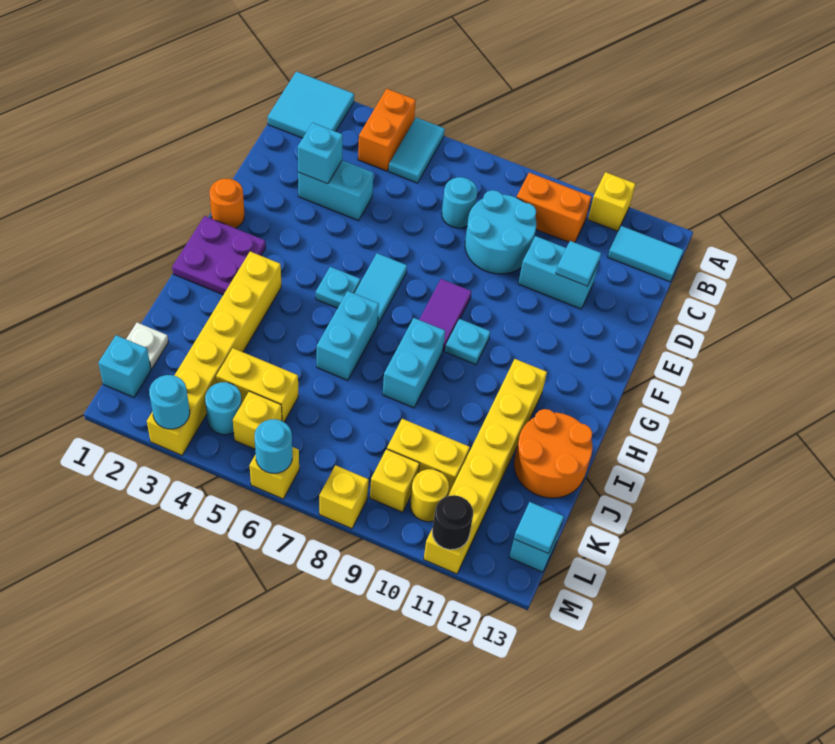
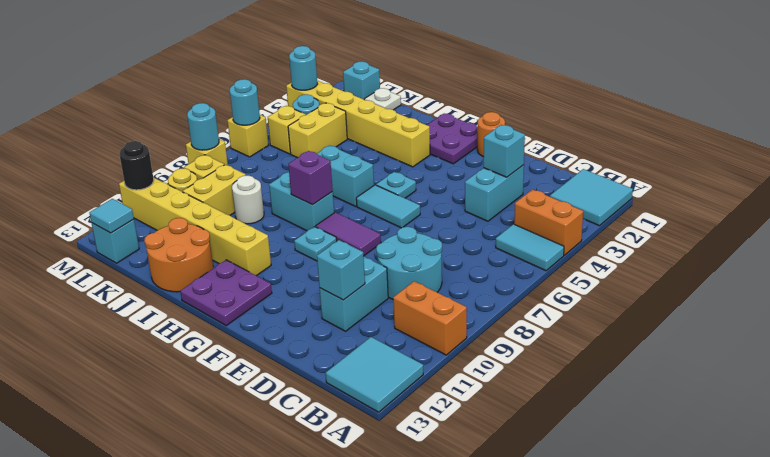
yellow 1x1 brick [588,172,635,231] -> none
orange 1x2 brick [516,173,591,242] -> orange 1x2 brick turned to [393,281,467,355]
cyan 1x2 tile [608,226,684,282] -> cyan 2x2 tile [326,337,423,412]
cyan 1x1 round brick [442,177,477,228] -> cyan 1x1 round brick moved to [187,103,219,150]
cyan 1x1 tile [556,241,601,286] -> cyan 1x1 brick [317,240,365,300]
none -> purple 2x2 plate [180,260,272,326]
none -> purple 1x1 brick [288,151,333,205]
none -> white 1x1 round brick [232,176,264,224]

